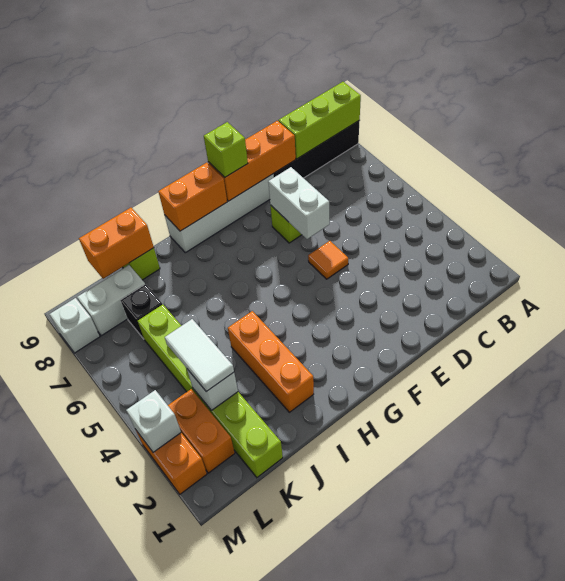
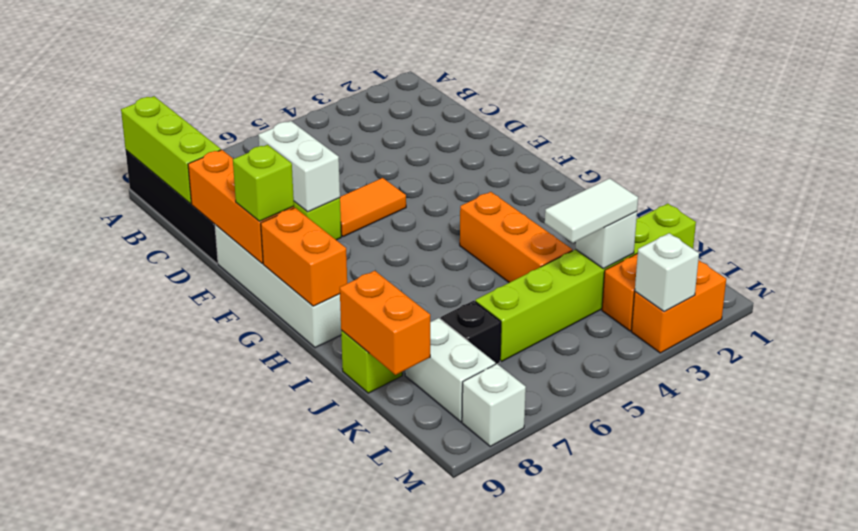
orange 1x1 tile [308,241,348,279] -> orange 1x2 tile [340,178,406,237]
white 1x2 brick [268,167,329,239] -> white 1x2 brick turned to [258,121,340,212]
orange 1x3 brick [228,311,314,412] -> orange 1x3 brick turned to [460,192,572,283]

